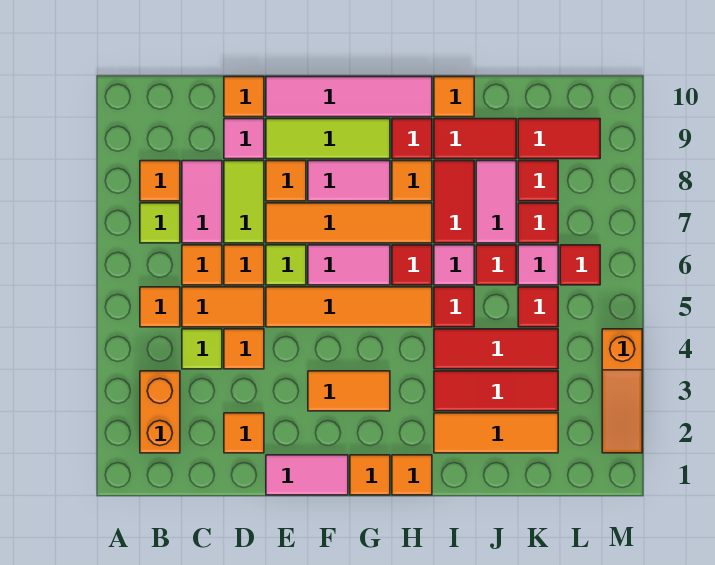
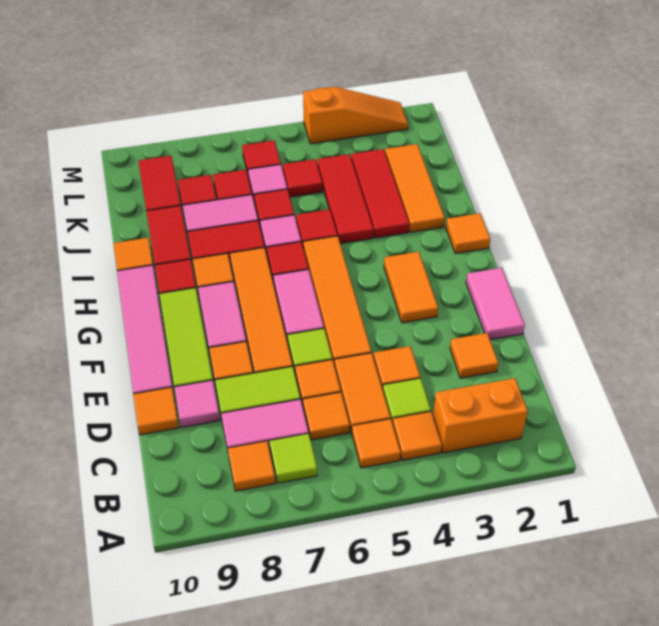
orange 1x1 tile [350,455,390,495] -> orange 1x1 tile moved to [393,412,442,460]

